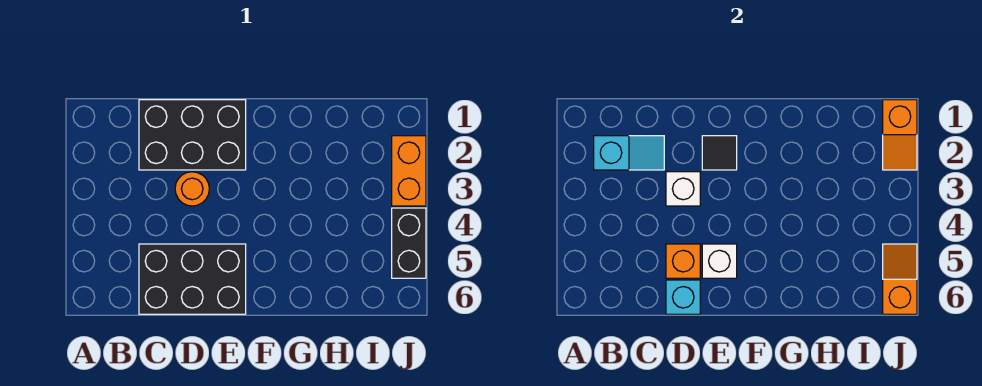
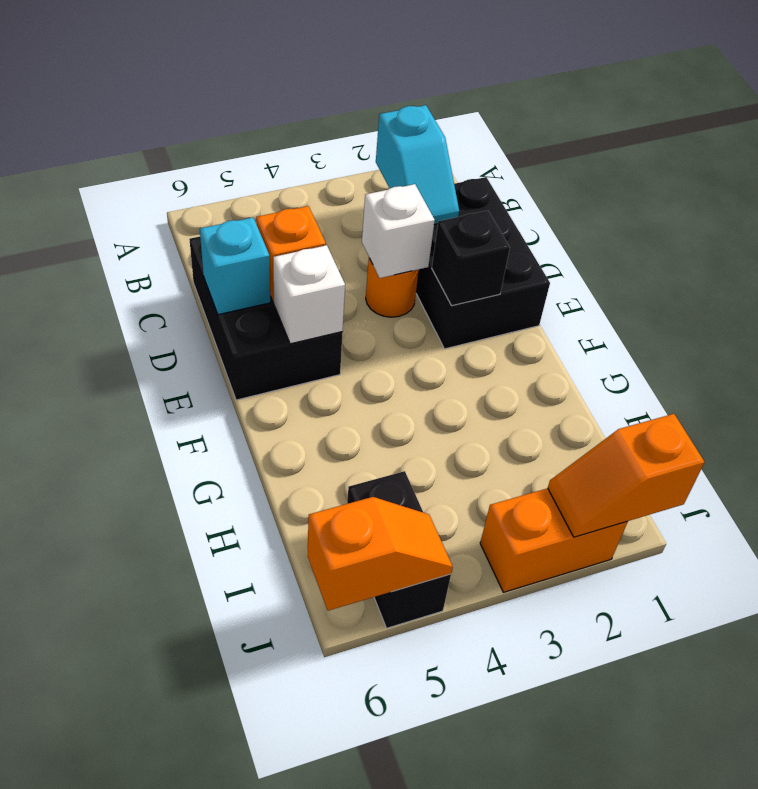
black 1x1 tile [702,136,737,170] -> black 1x1 brick [432,211,510,306]
black 1x2 brick [392,208,426,278] -> black 1x2 brick turned to [347,471,451,628]

